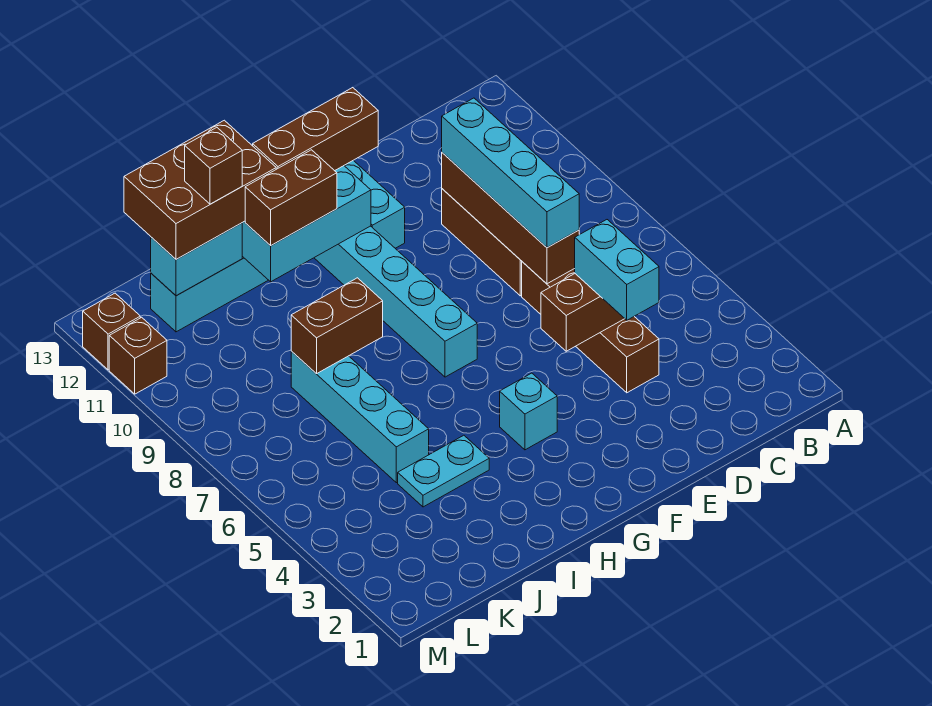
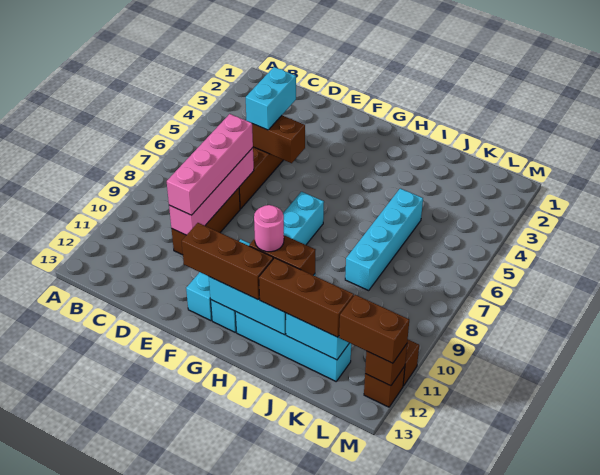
brown 1x4 brick [442,153,579,284] -> pink 1x4 brick [169,148,254,235]
cyan 1x4 brick [442,98,579,248] -> pink 1x4 brick [167,114,253,215]
cyan 1x1 brick [500,373,557,450] -> none
none -> pink 1x1 round brick [254,205,284,252]
cyan 1x2 plate [398,435,489,507] -> none
brown 1x2 brick [291,278,383,374] -> brown 1x2 brick moved to [339,295,409,363]
brown 2x3 brick [124,120,276,260] -> brown 1x3 brick [259,258,354,337]
brown 1x1 brick [185,128,242,204] -> brown 1x1 brick moved to [365,344,407,386]

